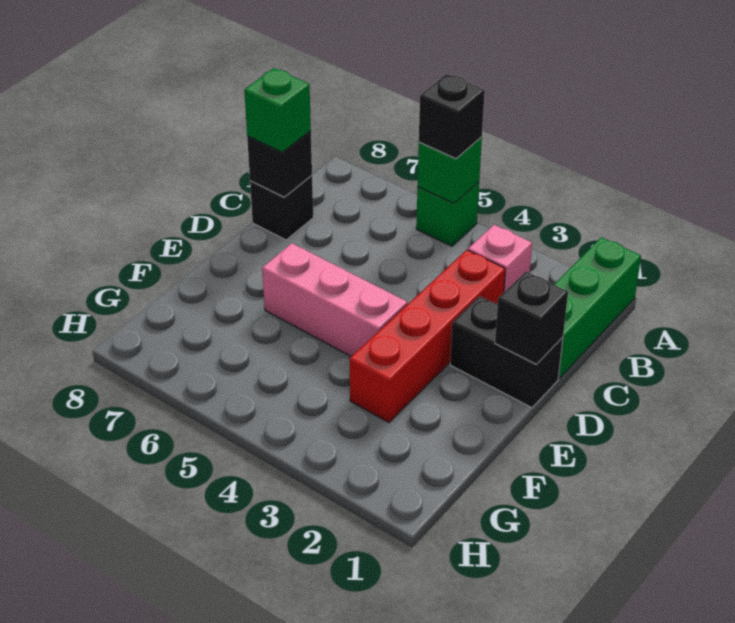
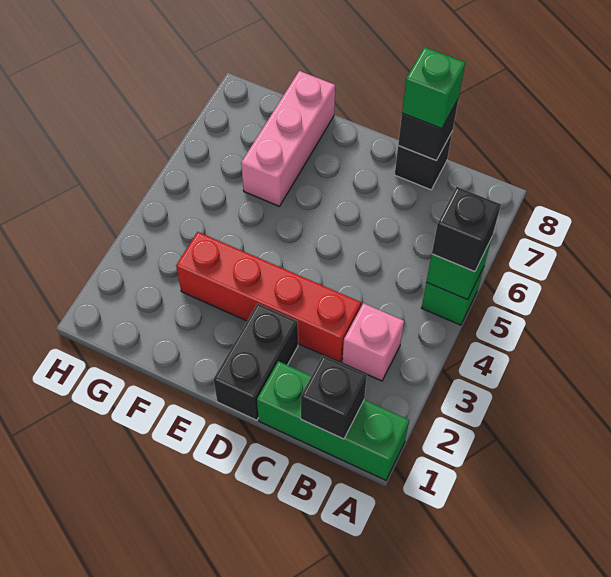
black 1x1 brick [495,272,568,364] -> black 1x1 brick moved to [301,356,367,439]
pink 1x3 brick [262,243,408,357] -> pink 1x3 brick moved to [241,71,335,206]

